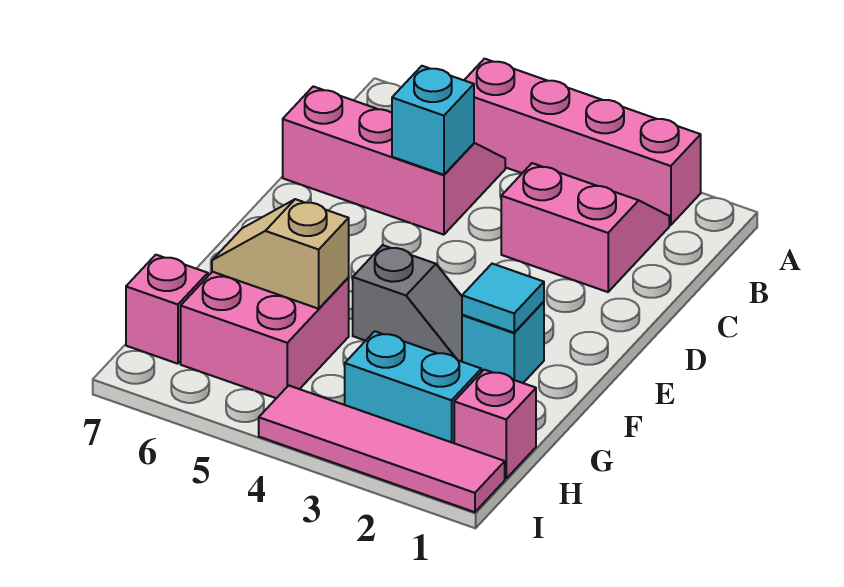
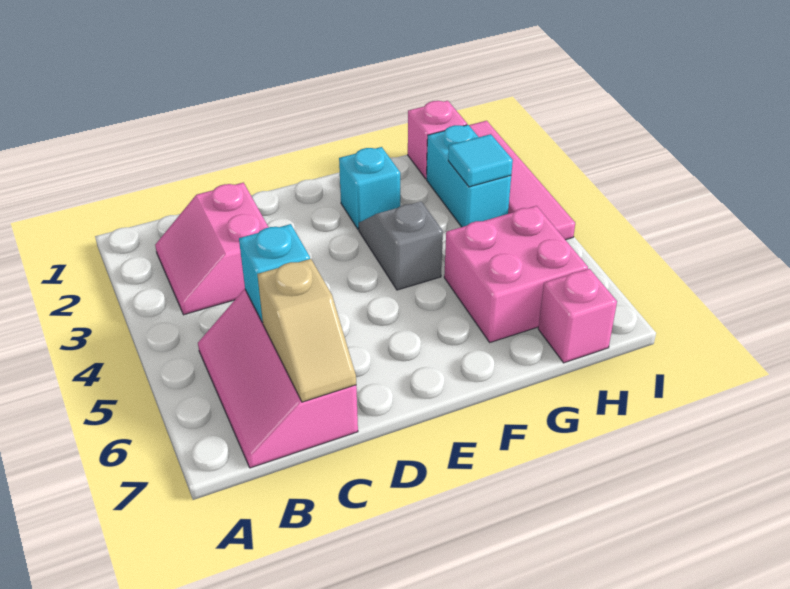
pink 1x4 brick [464,59,701,225] -> none
cyan 1x1 tile [462,264,544,333] -> cyan 1x1 tile moved to [448,134,513,187]
tan 1x2 slope [212,199,349,309] -> tan 1x2 slope moved to [257,259,356,402]

